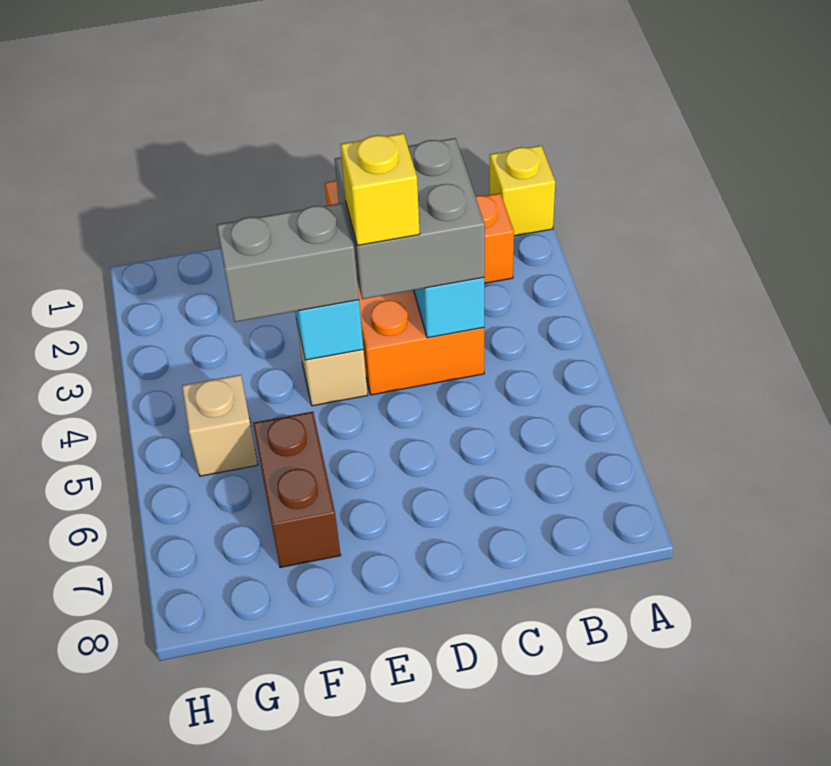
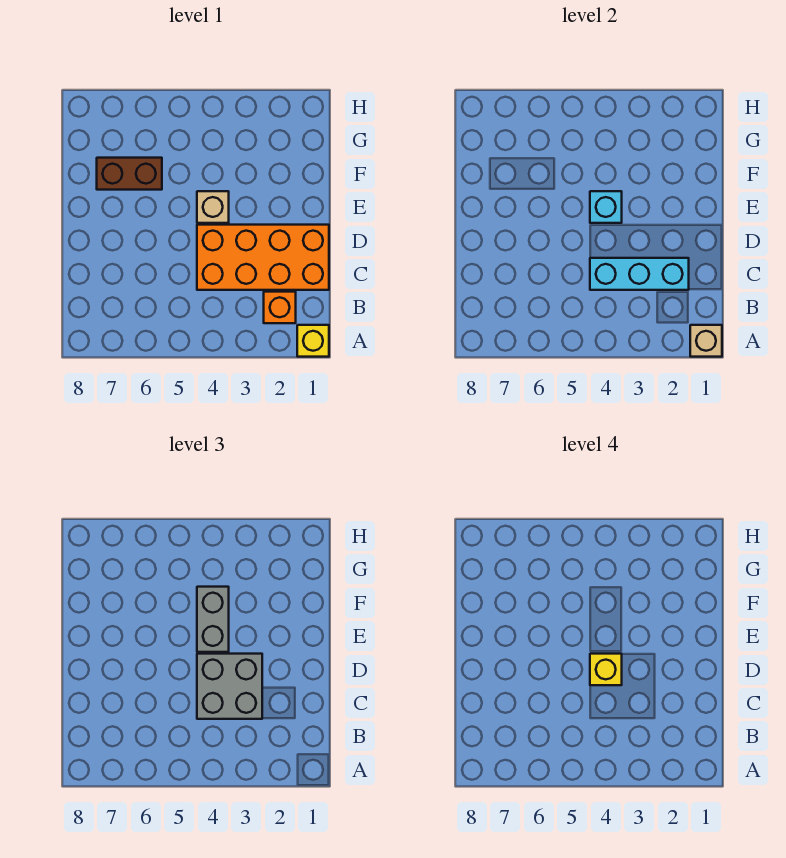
tan 1x1 brick [182,375,258,476] -> tan 1x1 brick moved to [690,325,722,357]

